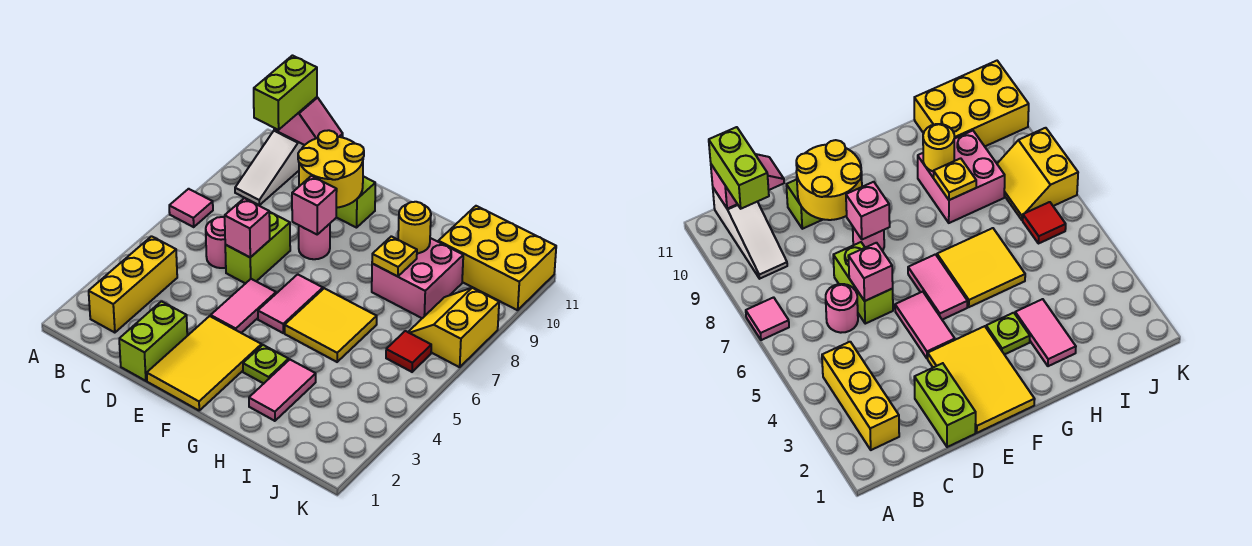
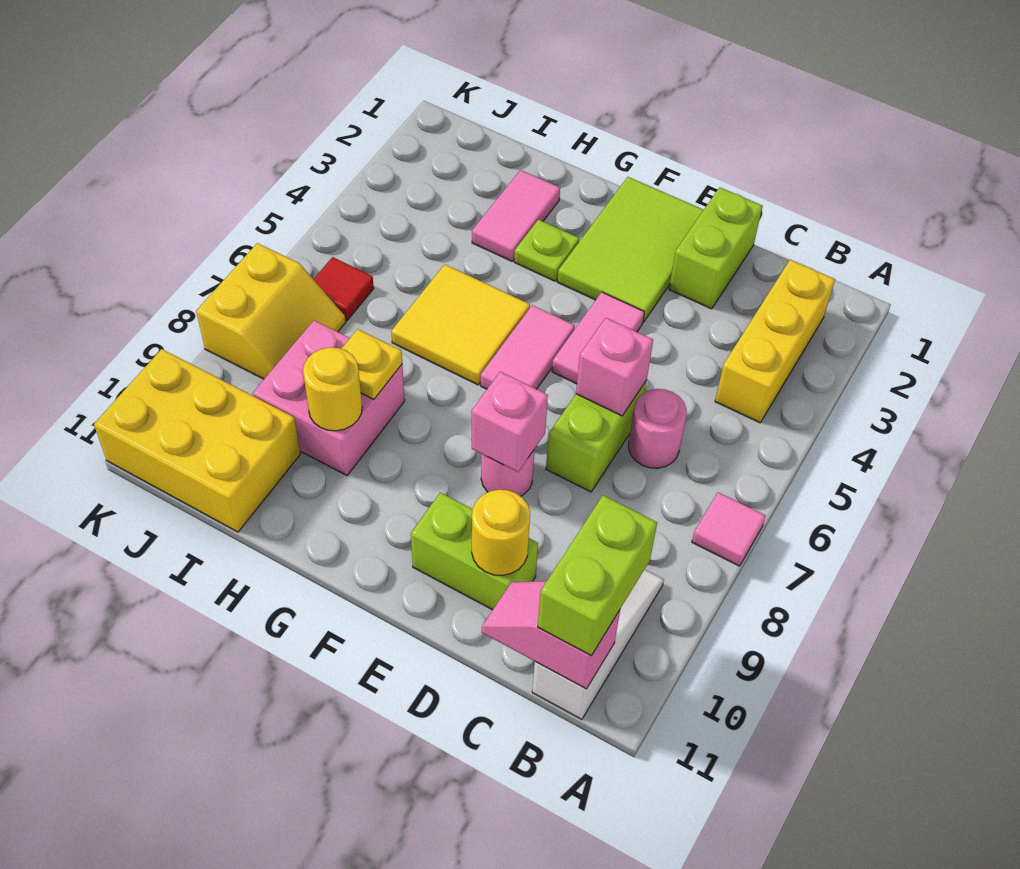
yellow 2x2 round brick [298,130,364,208] -> yellow 1x1 round brick [472,490,530,575]
yellow 2x3 tile [147,316,262,410] -> lime 2x3 tile [557,177,703,322]

